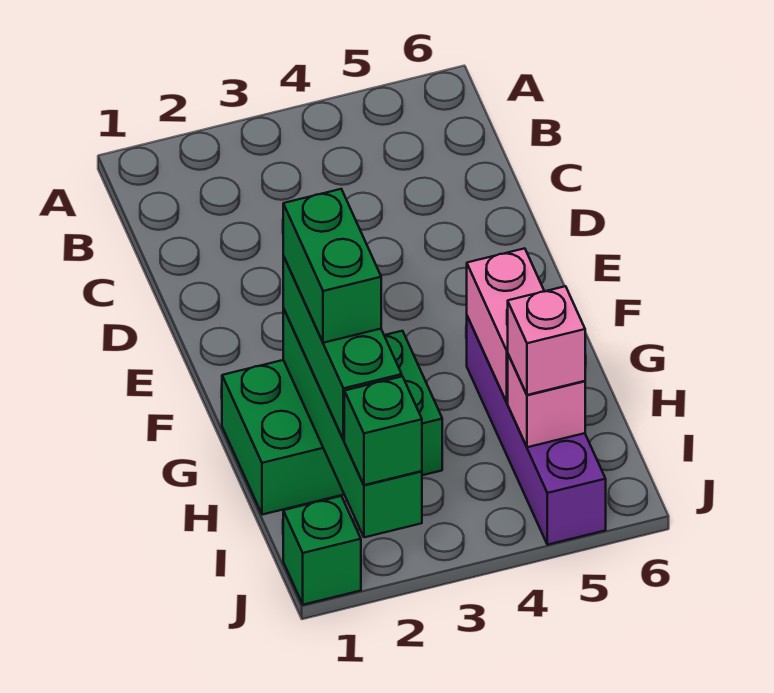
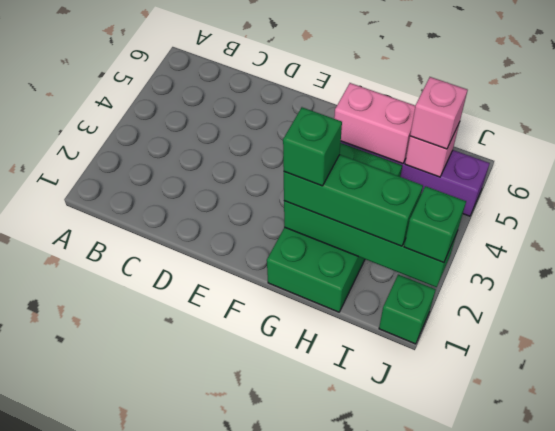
green 2x3 brick [222,331,442,515] -> green 2x4 brick [267,143,402,312]
green 1x2 brick [283,189,381,343] -> green 1x1 brick [283,107,342,186]

